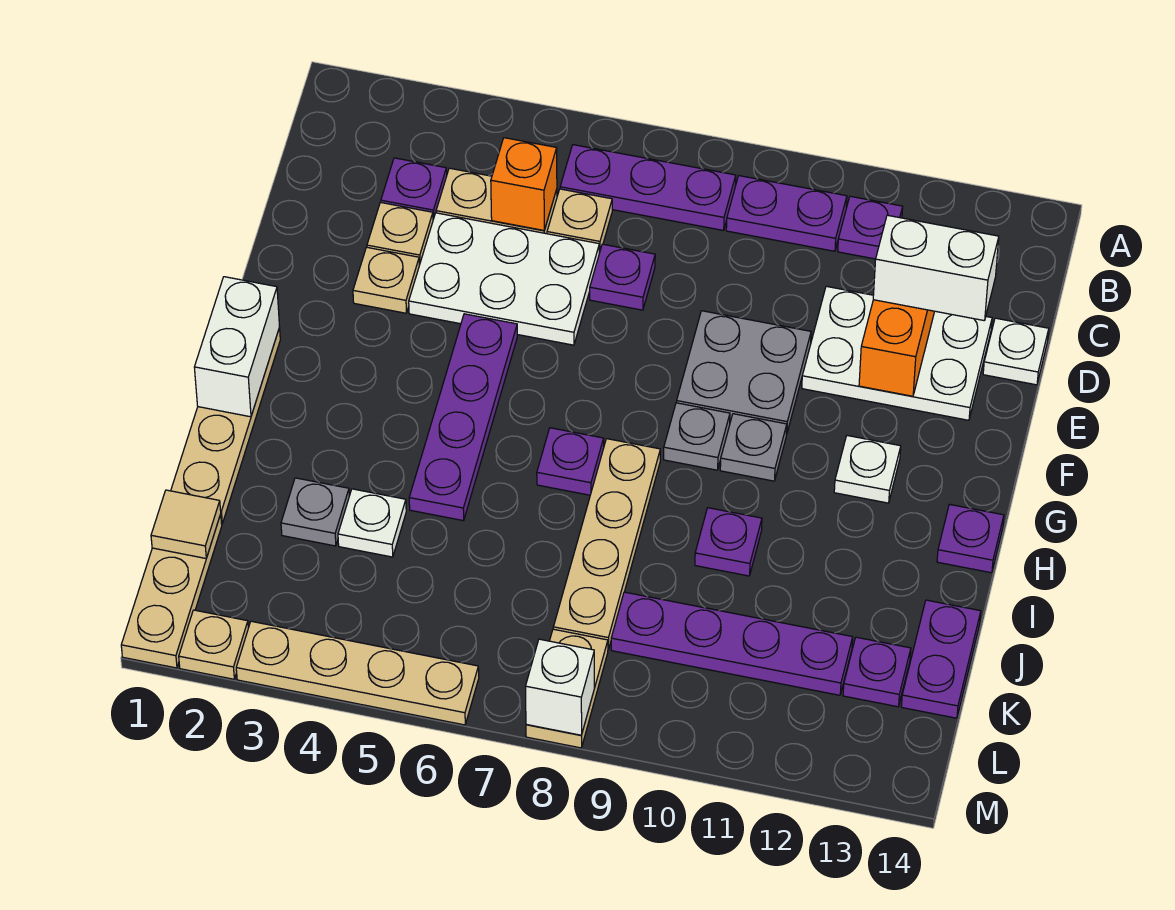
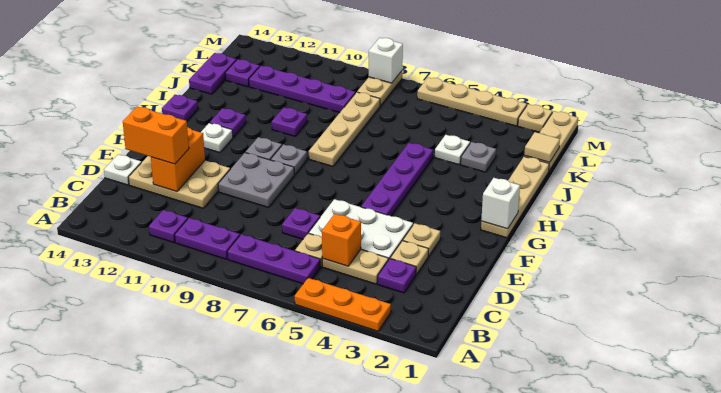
none -> orange 1x3 plate [295,278,391,331]
white 2x3 plate [802,286,992,420] -> tan 2x3 plate [129,156,230,208]
white 1x2 brick [873,215,999,321] -> orange 1x2 brick [123,106,189,164]
white 1x2 brick [194,277,280,417] -> white 1x1 brick [481,178,520,229]
purple 1x1 plate [537,428,604,495] -> purple 1x1 plate moved to [210,108,246,137]

